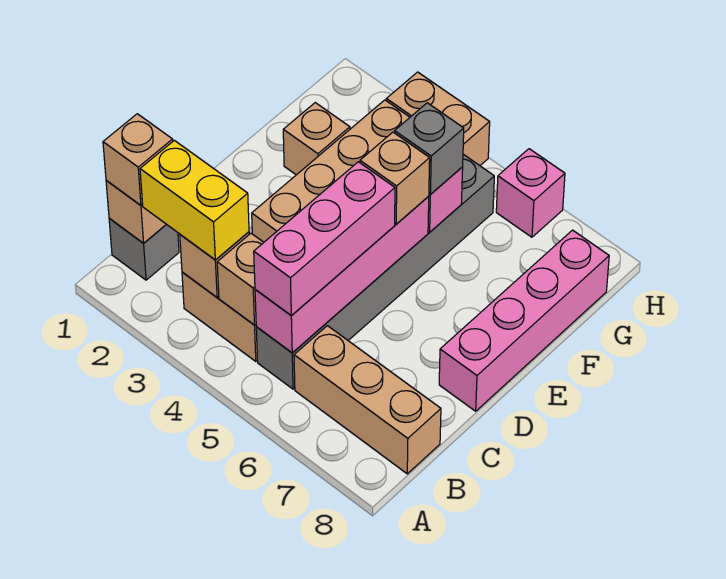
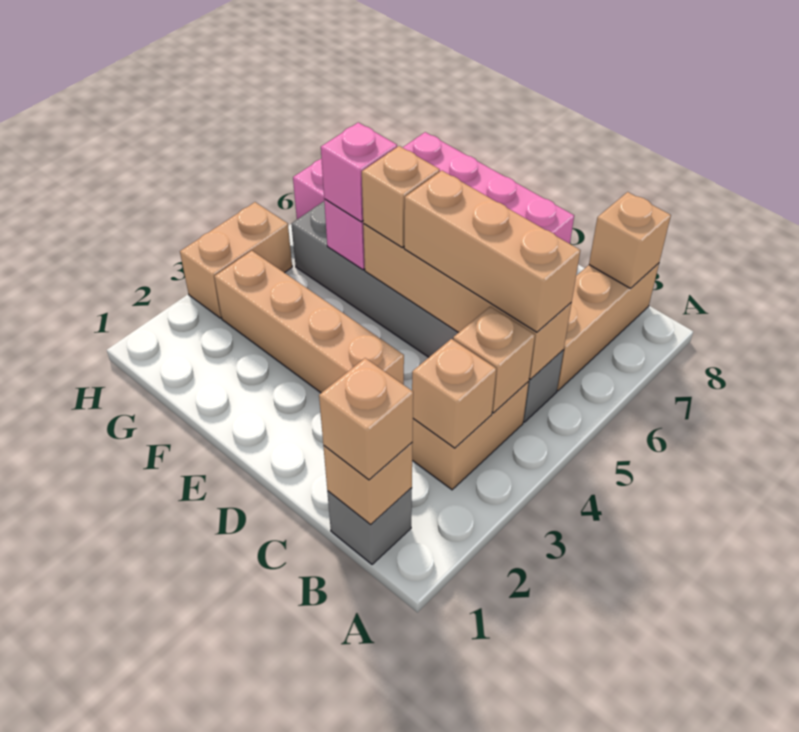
yellow 1x2 brick [140,140,249,260] -> none
pink 1x4 brick [255,197,429,353] -> tan 1x4 brick [363,224,572,379]
pink 1x3 brick [254,162,395,316] -> tan 1x3 brick [404,171,580,332]
tan 1x1 brick [283,103,350,175] -> tan 1x1 brick moved to [589,192,671,288]
grey 1x1 brick [395,103,464,195] -> pink 1x1 brick [321,122,397,222]

